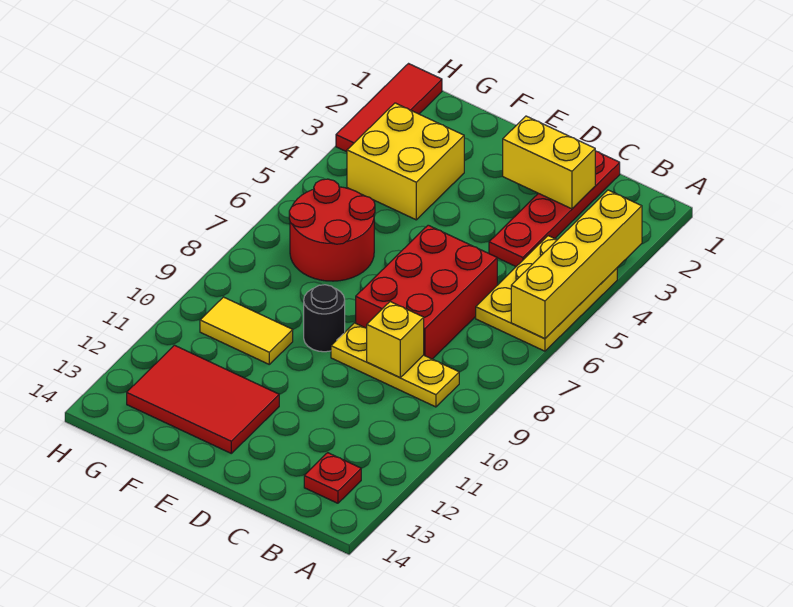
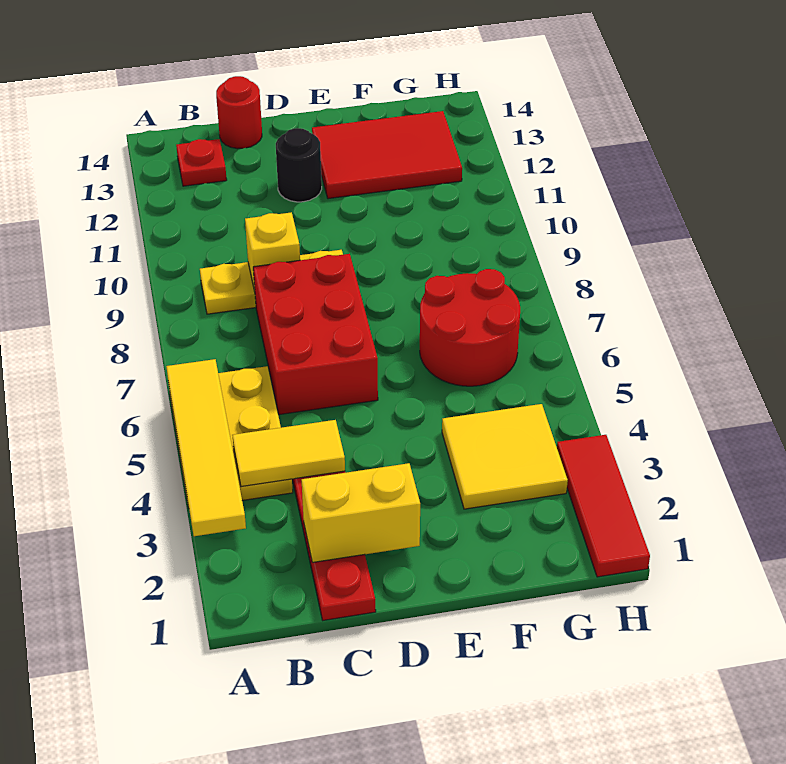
yellow 1x4 brick [511,190,642,338] -> yellow 1x4 tile [166,359,246,536]
none -> red 1x1 round brick [216,76,262,149]
black 1x1 round brick [304,285,345,352] -> black 1x1 round brick moved to [276,128,322,202]
yellow 2x2 brick [347,103,464,220] -> yellow 2x2 tile [442,404,568,509]
yellow 1x2 tile [200,297,293,364] -> yellow 1x2 tile moved to [233,420,345,487]

